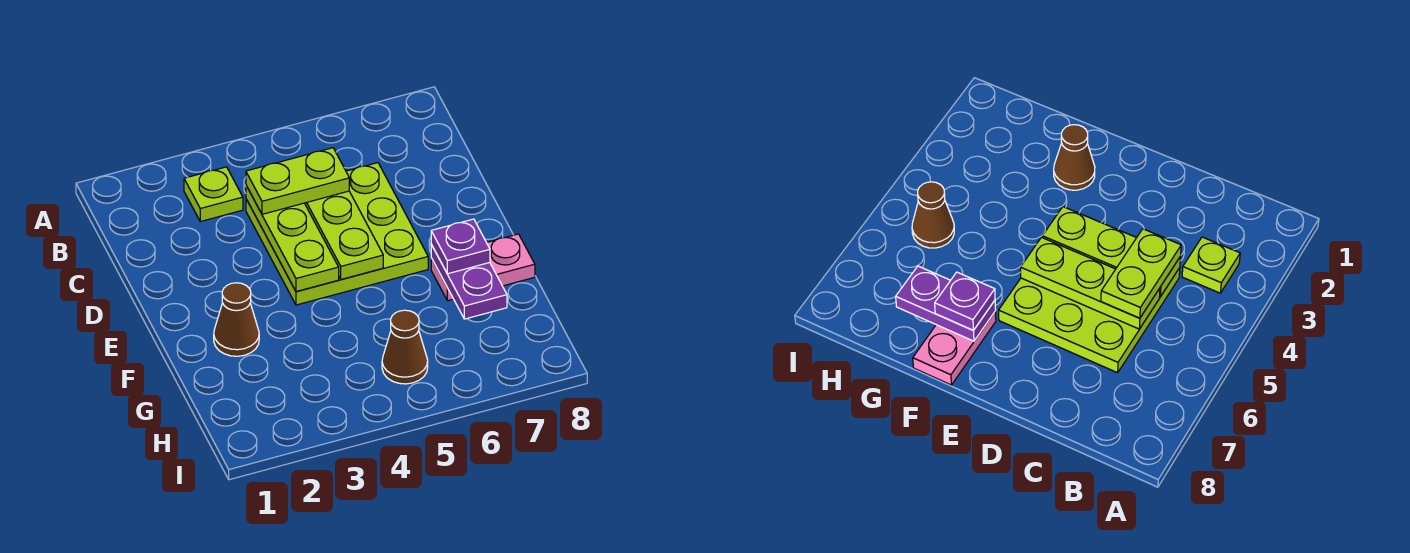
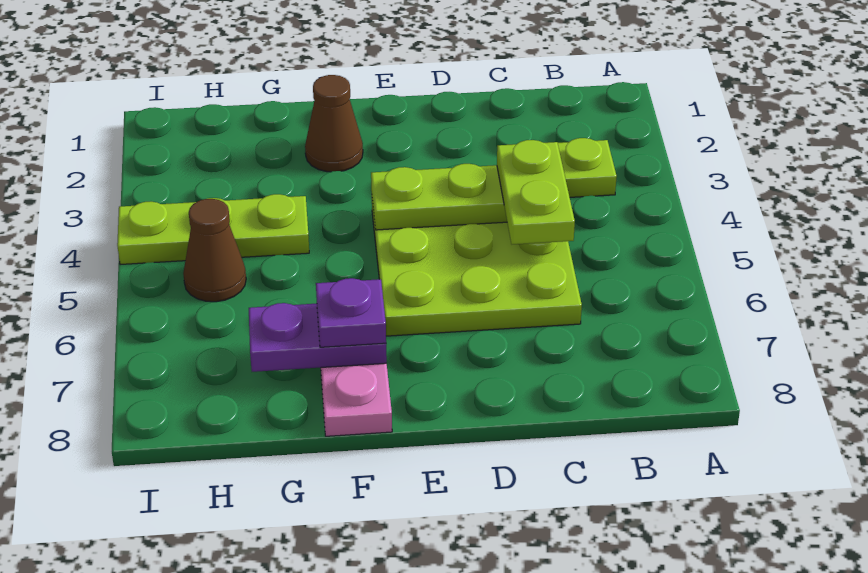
lime 1x3 plate [305,191,383,280] -> lime 1x3 plate moved to [117,194,309,265]

